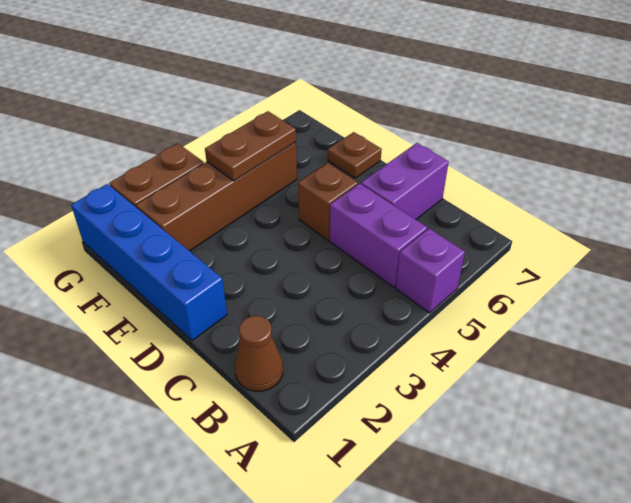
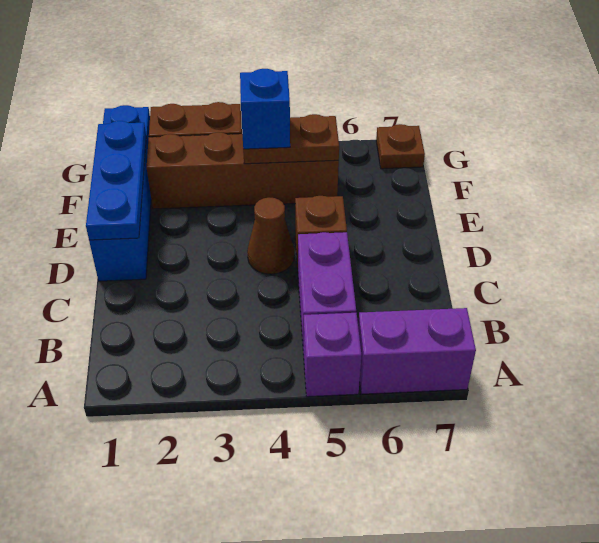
brown 1x1 cone [235,316,283,391] -> brown 1x1 cone moved to [247,198,294,274]
purple 1x2 brick [361,143,449,219] -> purple 1x2 brick moved to [358,308,476,394]
none -> blue 1x3 plate [86,121,146,240]
brown 1x1 plate [328,132,382,178] -> brown 1x1 plate moved to [376,124,425,169]
none -> blue 1x1 brick [240,69,290,149]

